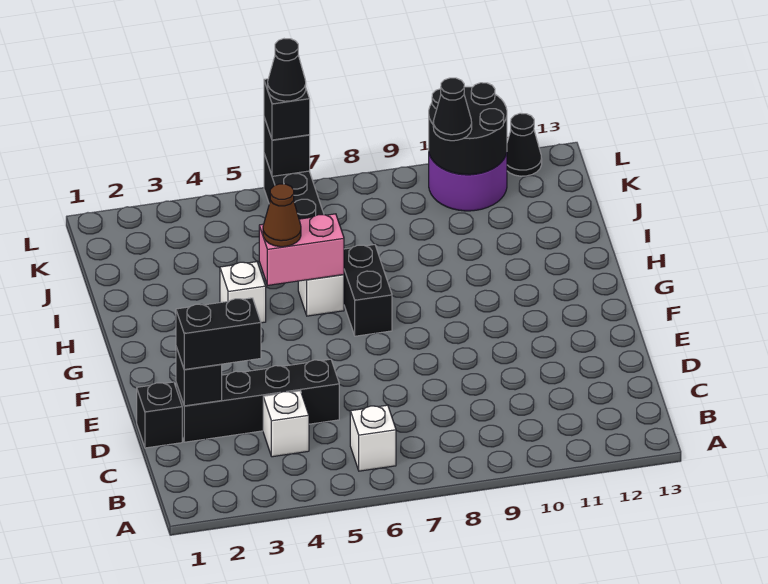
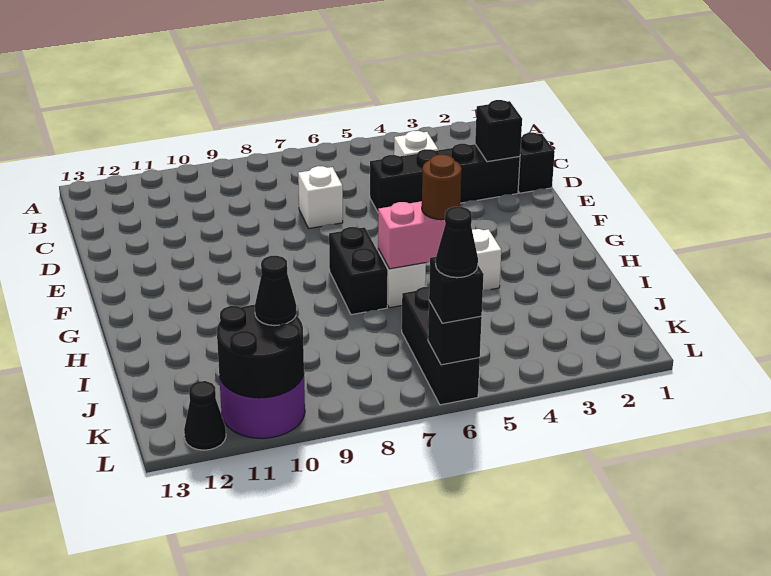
white 1x1 brick [350,405,396,471] -> white 1x1 brick moved to [298,166,343,228]
black 1x2 brick [176,298,261,369] -> none
brown 1x1 cone [263,184,301,247] -> brown 1x1 round brick [422,155,462,220]

